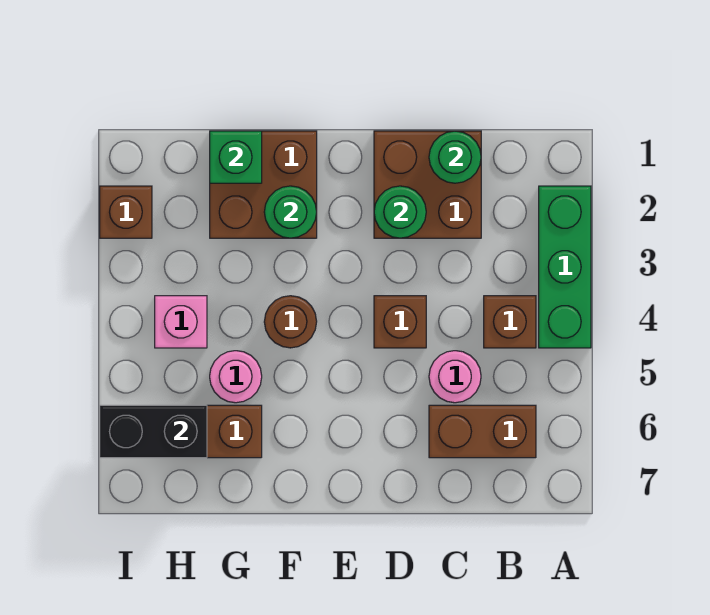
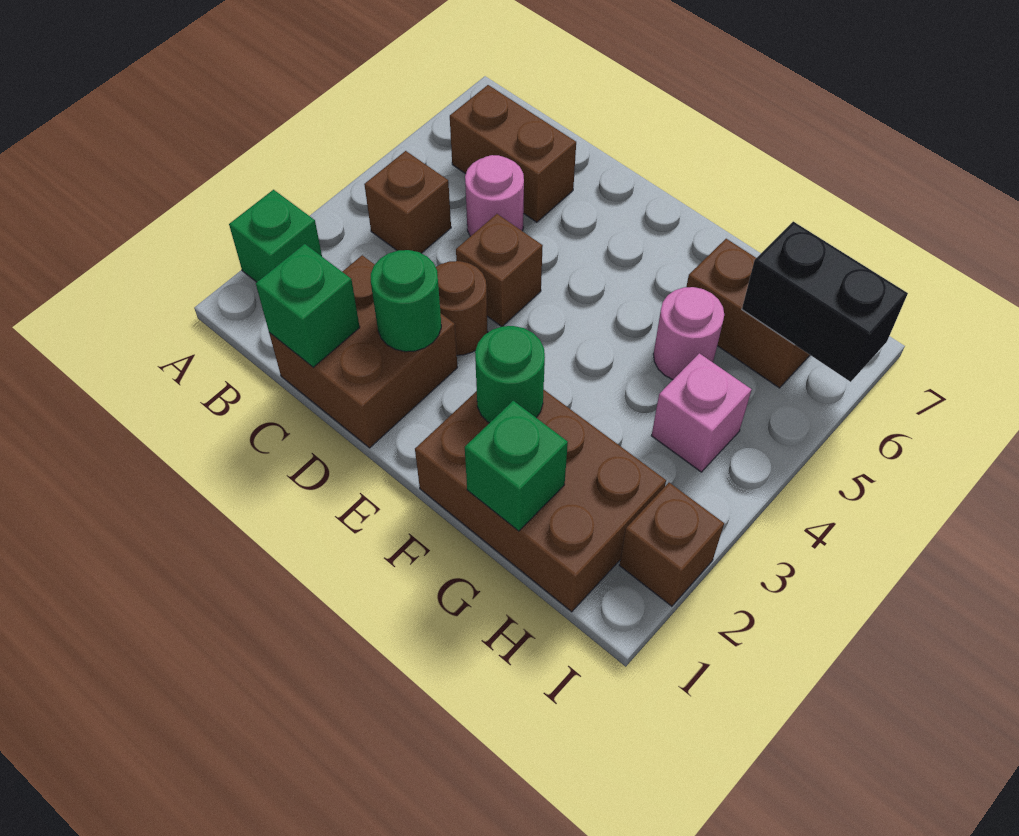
green 1x3 brick [539,186,591,348] -> green 1x1 brick [229,190,322,282]
green 1x1 round brick [429,131,481,183] -> green 1x1 brick [256,244,360,367]
brown 2x2 brick [210,131,317,238] -> brown 2x3 brick [415,390,666,612]
brown 1x1 round brick [264,296,317,348] -> brown 1x1 round brick moved to [436,261,488,355]

